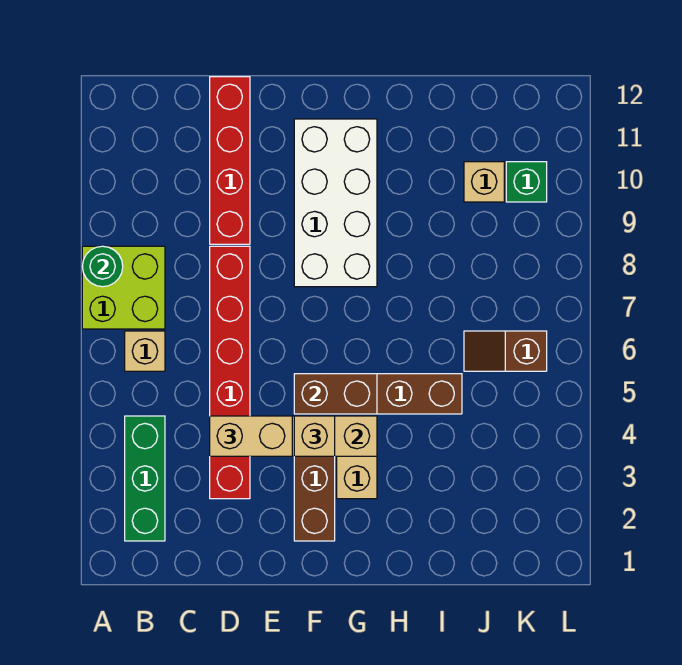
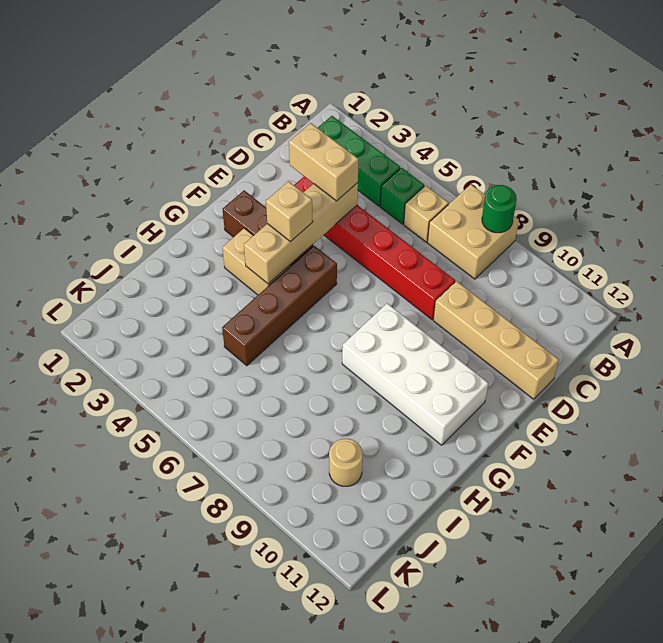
lime 2x2 brick [82,246,165,329] -> tan 2x2 brick [428,184,519,279]
tan 1x2 brick [210,416,292,456] -> tan 1x2 brick turned to [289,123,359,201]
red 1x4 brick [210,77,250,244] -> tan 1x4 brick [433,281,559,399]
brown 1x2 brick [294,374,377,414] -> none
brown 1x2 slope [464,331,547,371] -> none
tan 1x1 brick [464,162,504,202] -> tan 1x1 round brick [329,439,363,486]
green 1x1 brick [506,162,547,202] -> green 1x1 brick moved to [380,168,424,224]

